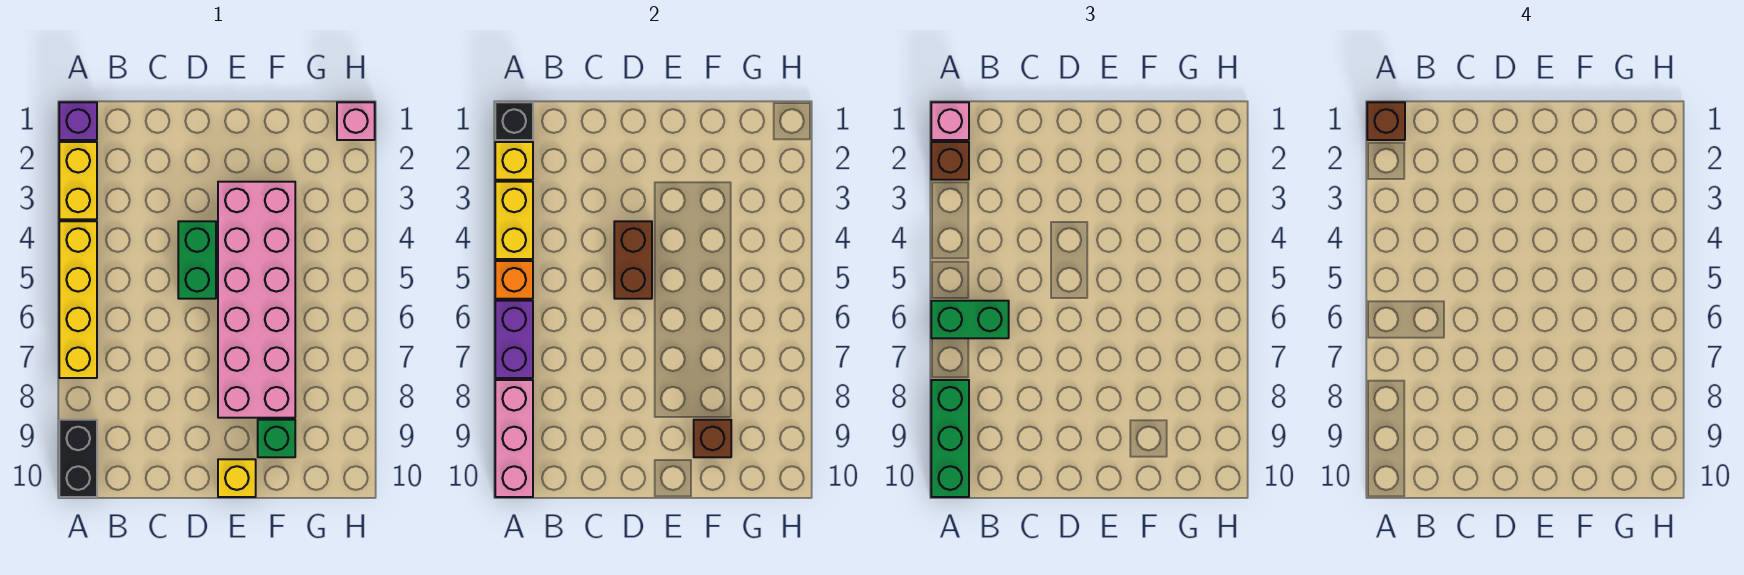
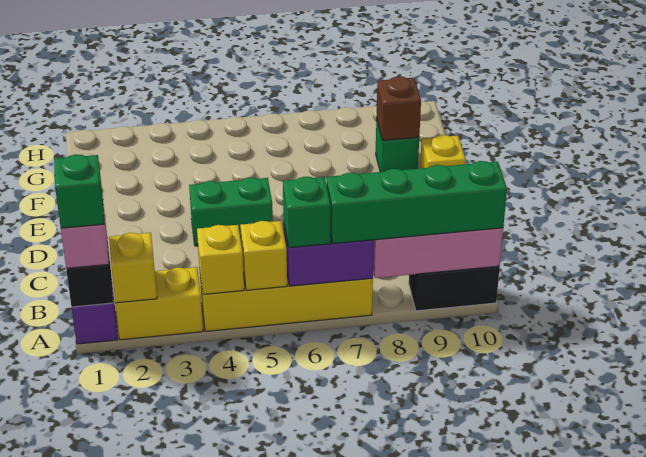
brown 1x1 brick [1367,102,1405,140] -> green 1x1 brick [54,154,104,228]
brown 1x1 brick [931,142,969,180] -> none
yellow 1x2 brick [495,182,533,259] -> yellow 1x1 brick [197,225,244,294]
orange 1x1 brick [495,261,533,299] -> yellow 1x1 brick [240,221,287,290]
green 1x2 brick [931,301,1009,338] -> green 1x1 brick [283,177,331,248]
green 1x3 brick [931,380,969,497] -> green 1x4 brick [327,161,507,244]
brown 1x2 brick [614,221,652,299] -> none
pink 2x6 brick [218,182,295,418] -> none
pink 1x1 brick [337,102,375,140] -> none

